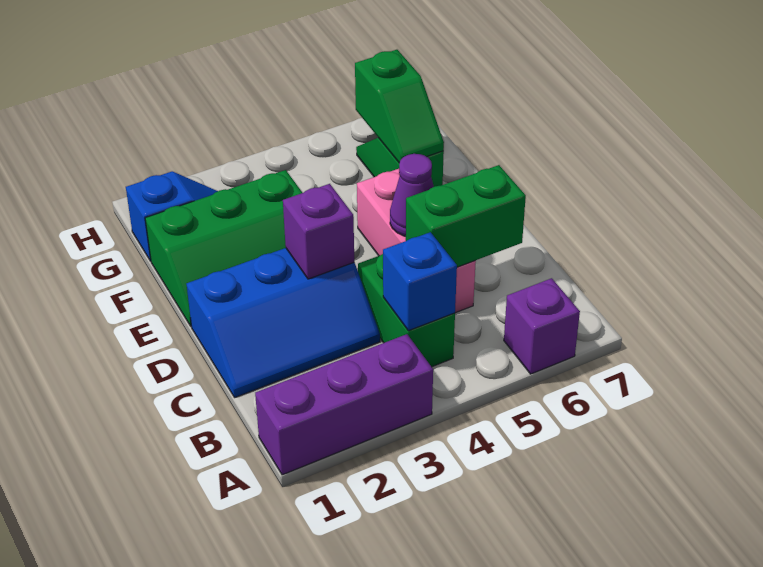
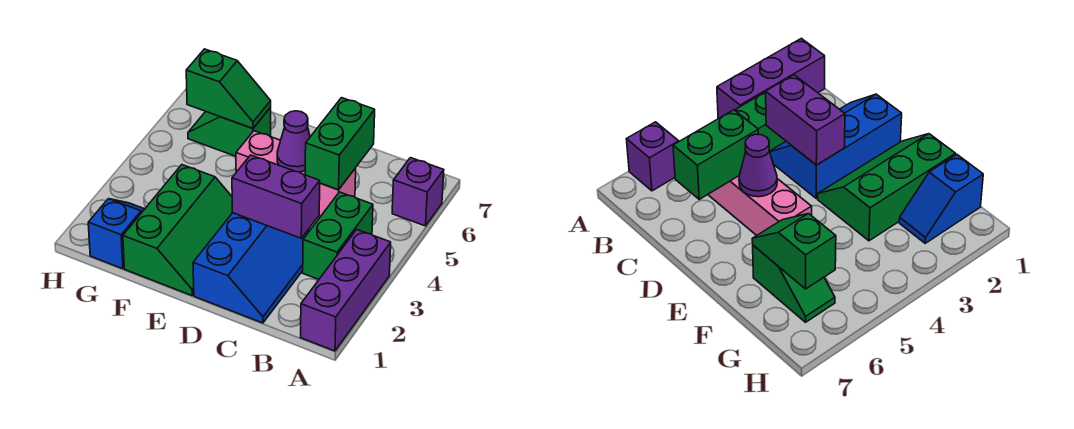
green 1x2 brick [358,254,455,367] -> green 1x2 brick turned to [303,192,373,279]
blue 1x1 brick [383,232,457,331] -> none
purple 1x1 brick [283,184,354,279] -> purple 1x2 brick [232,155,320,238]

